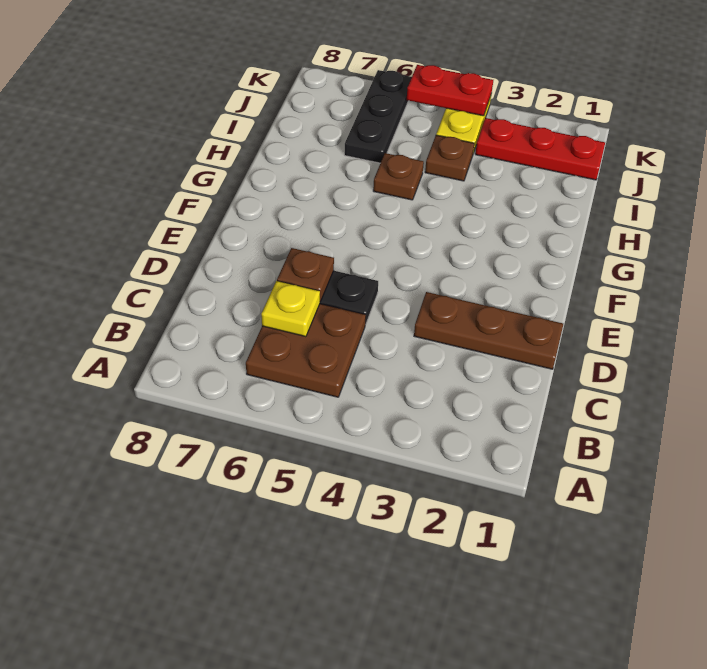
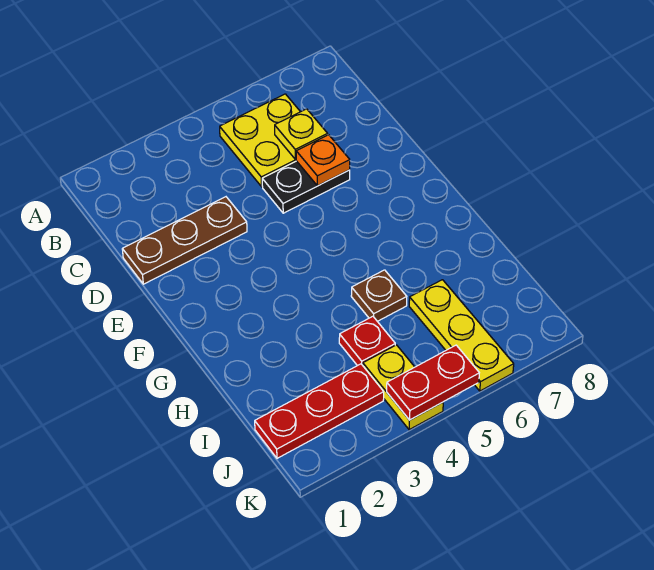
brown 2x2 plate [246,304,366,397] -> yellow 2x2 plate [220,94,300,187]
brown 1x1 plate [277,248,334,301] -> orange 1x1 plate [296,135,350,186]
brown 1x1 plate [425,135,474,181] -> red 1x1 plate [339,316,395,366]
black 1x3 plate [344,70,412,163] -> yellow 1x3 plate [409,280,514,391]

